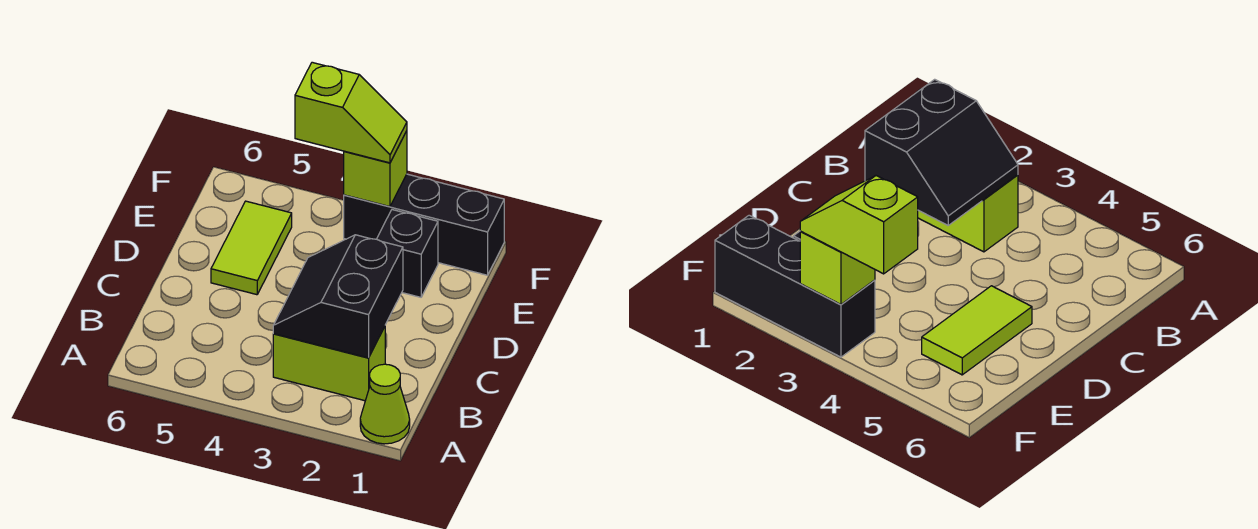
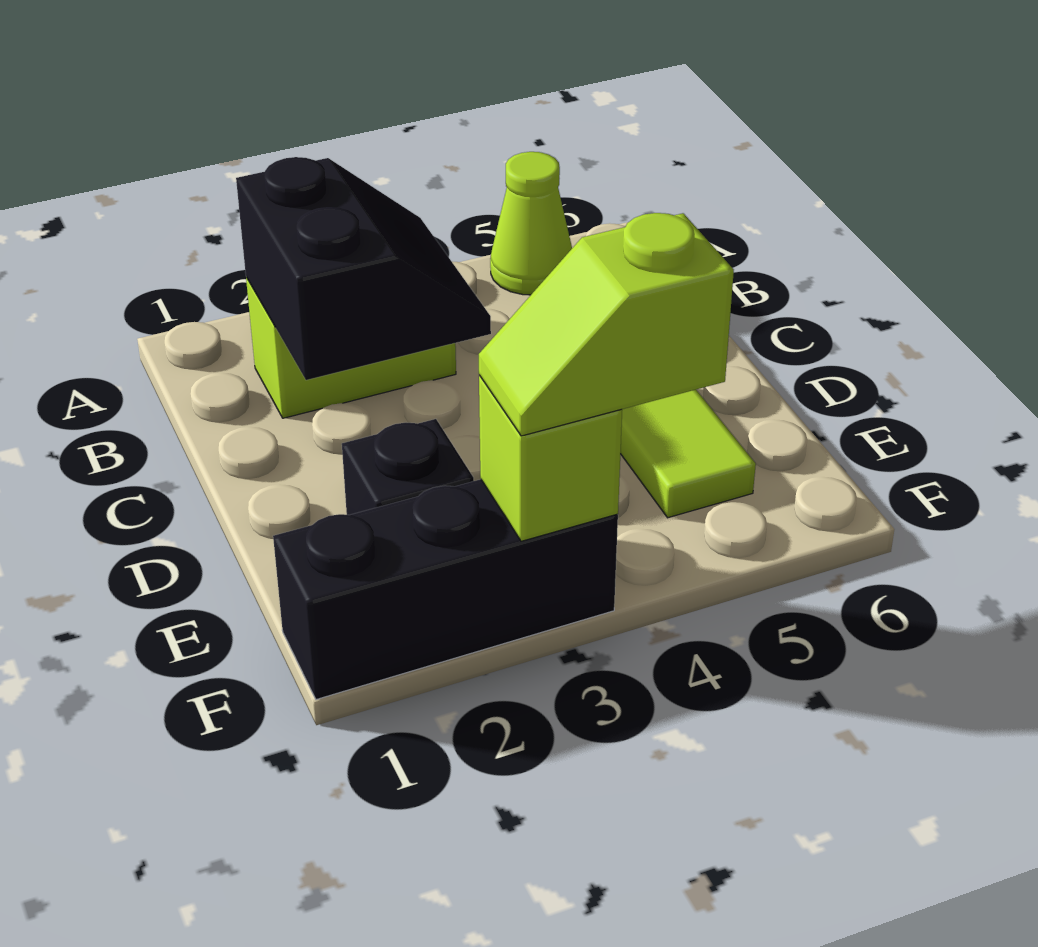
lime 1x1 cone [360,364,410,444] -> lime 1x1 cone moved to [490,152,572,295]

